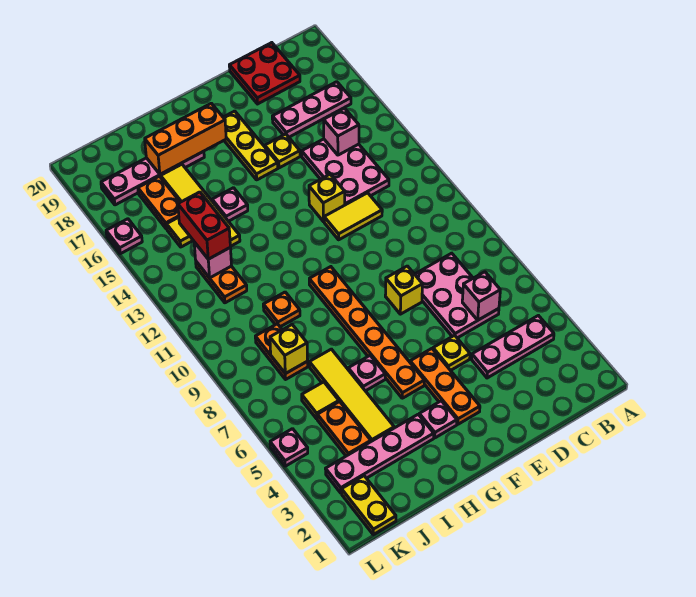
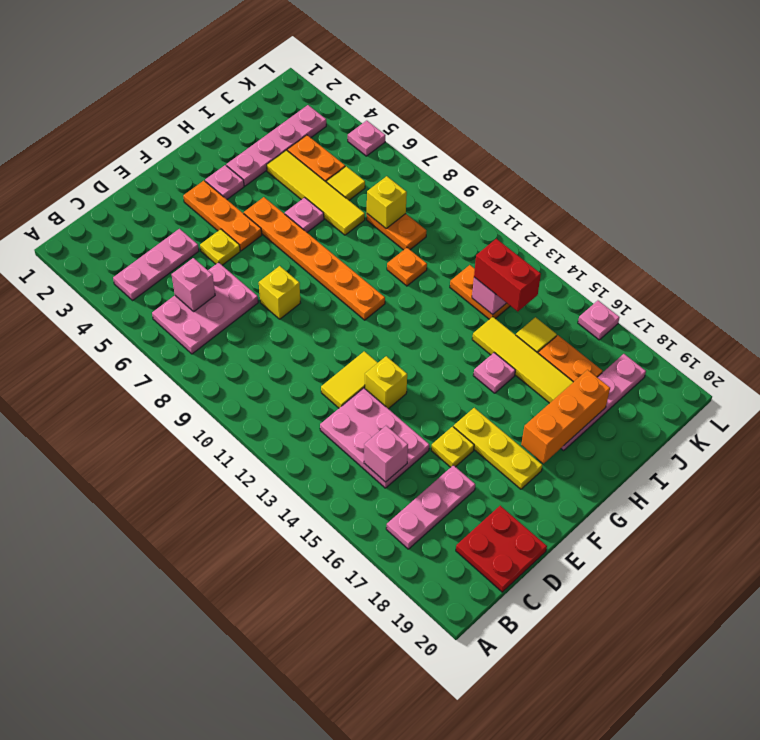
pink 2x3 plate [415,253,499,338] -> pink 2x3 plate turned to [152,263,258,354]
yellow 1x2 plate [342,476,396,535] -> none

